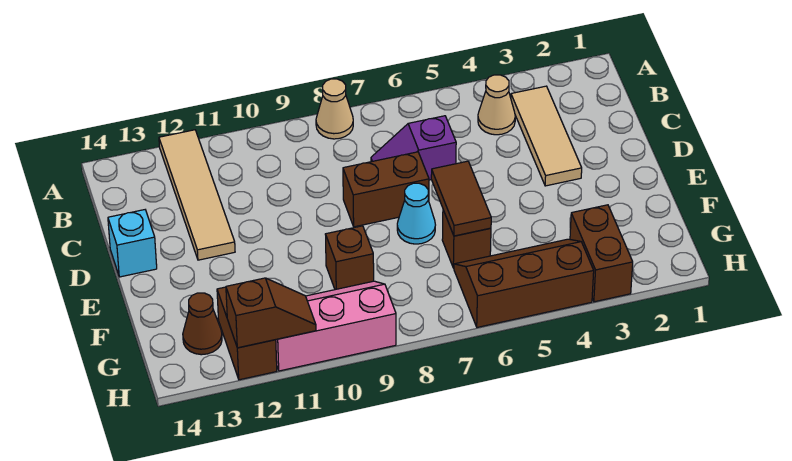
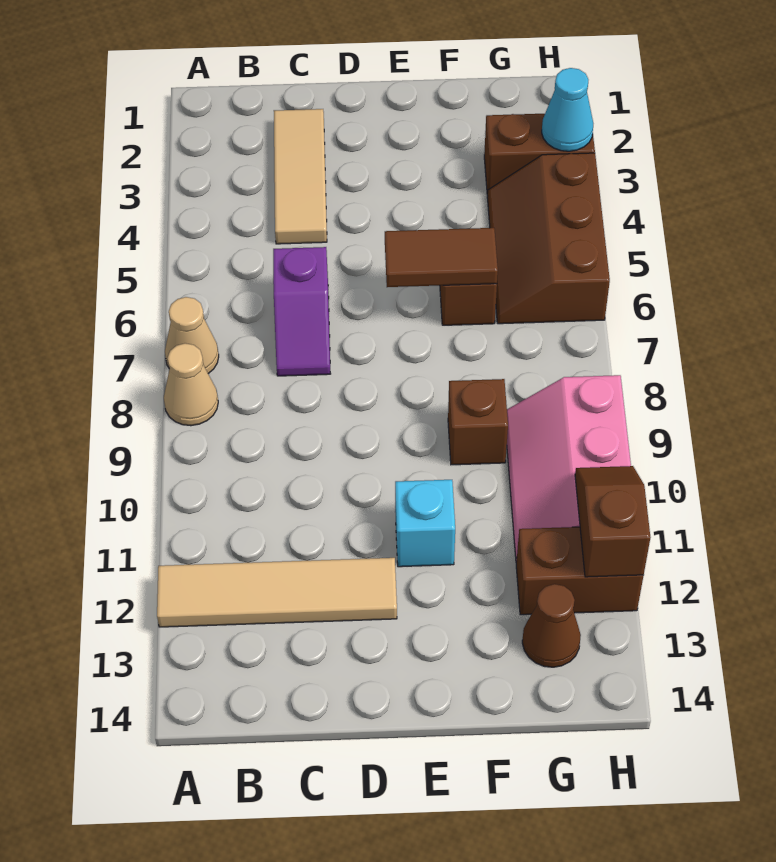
tan 1x3 tile [511,86,582,186] -> tan 1x3 tile turned to [274,109,327,244]
tan 1x1 cone [478,75,515,135] -> tan 1x1 cone moved to [165,297,219,374]
brown 1x2 brick [343,152,429,227] -> none
cyan 1x1 brick [108,210,157,277] -> cyan 1x1 brick moved to [395,480,455,567]
cyan 1x1 cone [397,183,435,244] -> cyan 1x1 cone moved to [542,68,593,151]

